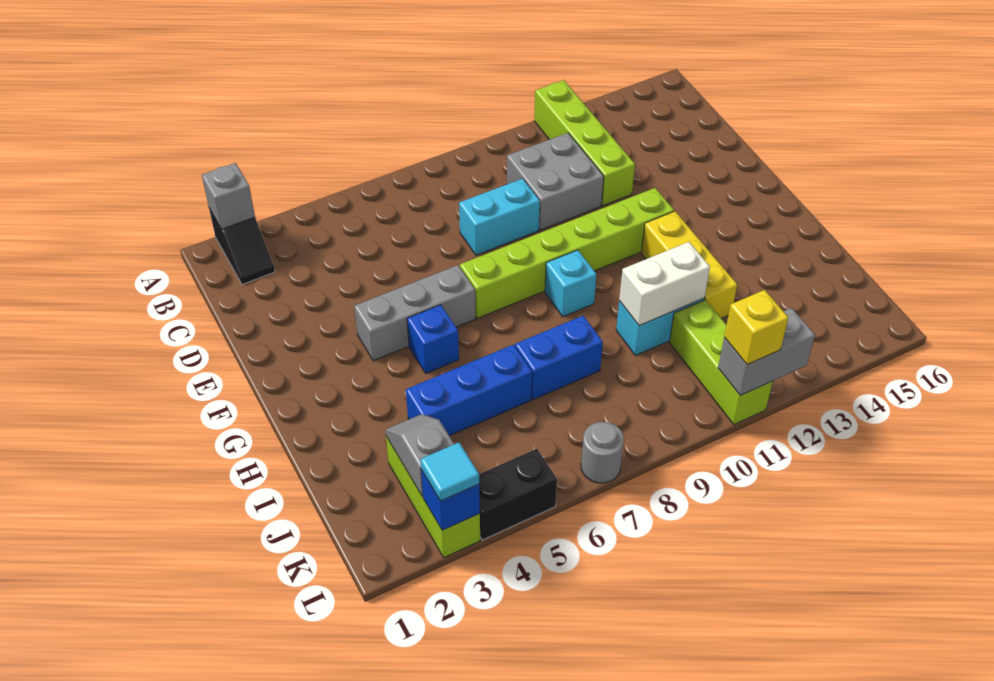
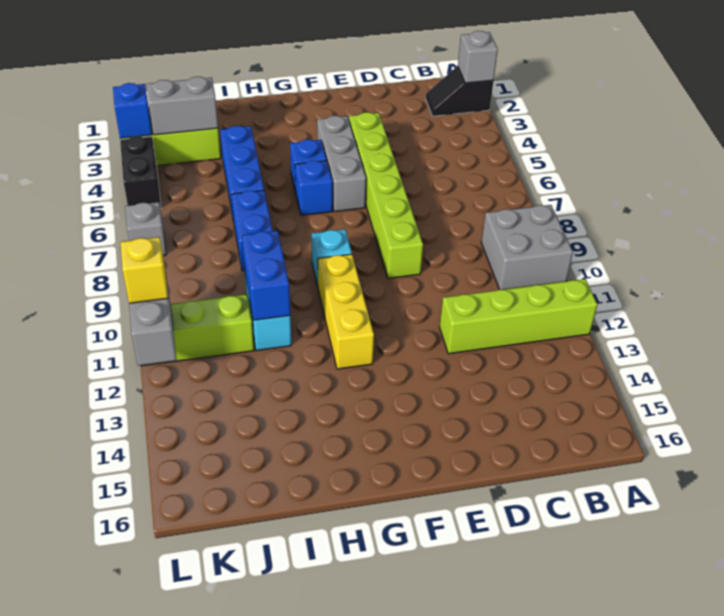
grey 2x2 brick [507,133,604,230] -> grey 2x2 brick moved to [481,205,573,290]
cyan 1x2 brick [459,179,540,255] -> none
lime 1x6 brick [460,188,674,318] -> lime 1x6 brick moved to [349,112,423,278]
none -> blue 1x1 brick [295,161,332,215]
yellow 1x3 brick [641,211,737,319] -> yellow 1x3 brick turned to [318,254,374,369]
white 1x2 brick [619,242,710,326] -> blue 1x2 brick [242,231,290,320]
grey 1x2 slope [385,414,454,497] -> grey 1x2 brick [147,77,218,135]
cyan 1x1 tile [420,442,479,501] -> none
grey 1x1 round brick [581,422,624,483] -> grey 1x1 brick [125,202,166,256]

